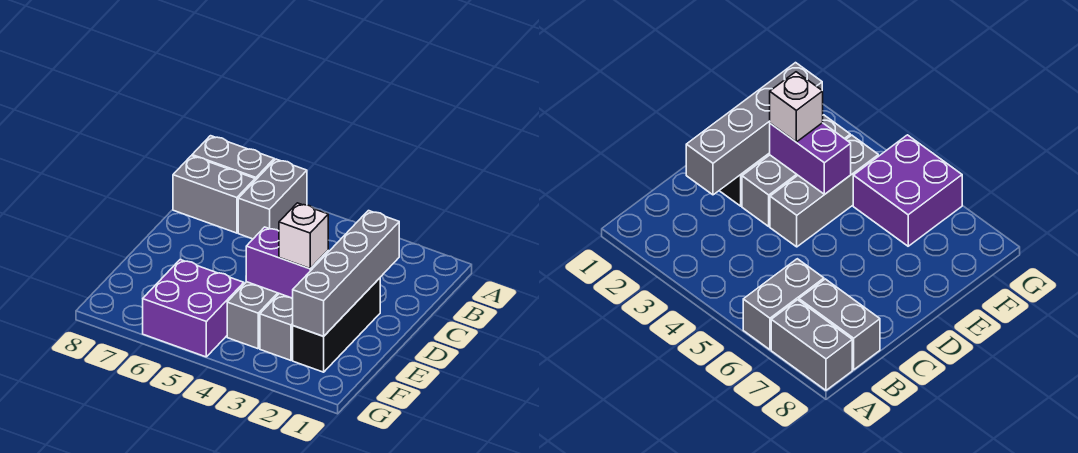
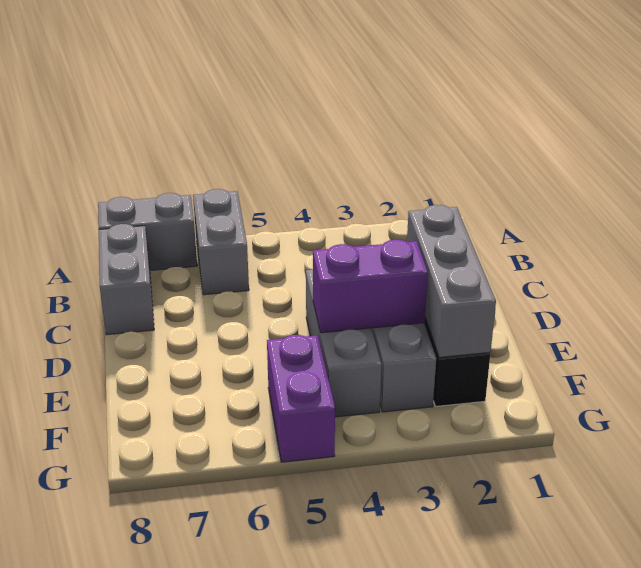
grey 1x2 brick [173,156,255,233] -> grey 1x2 brick turned to [99,224,154,335]
grey 1x4 brick [293,211,399,336] -> grey 1x3 brick [407,205,496,357]
white 1x1 brick [279,203,328,268] -> none
purple 2x2 brick [143,260,244,357] -> purple 1x2 brick [267,335,335,462]

